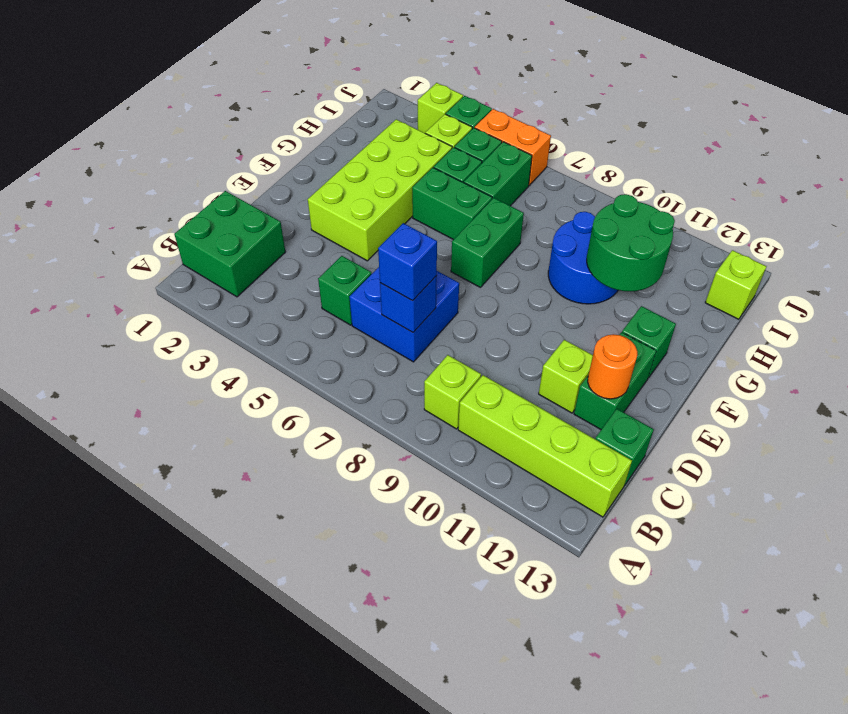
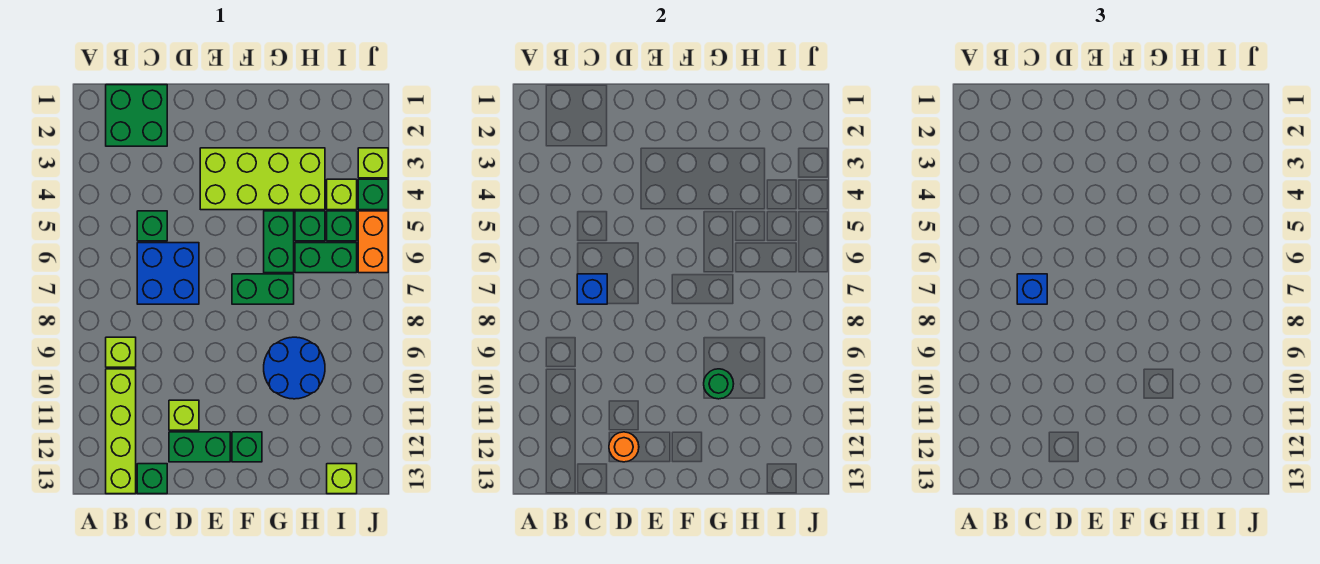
green 2x2 round brick [587,194,675,291] -> green 1x1 round brick [704,369,734,399]

